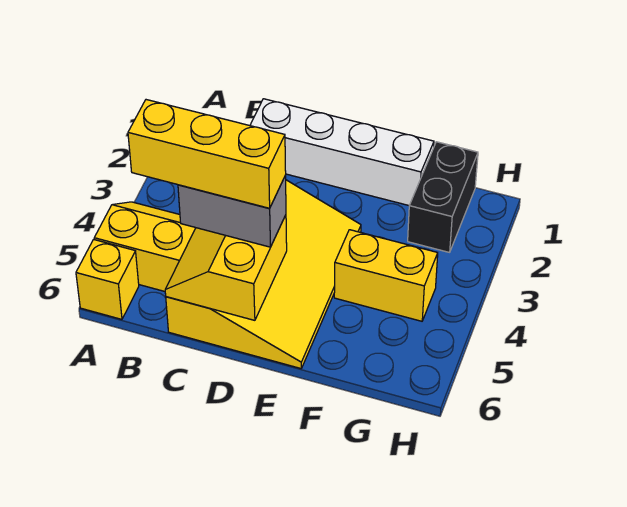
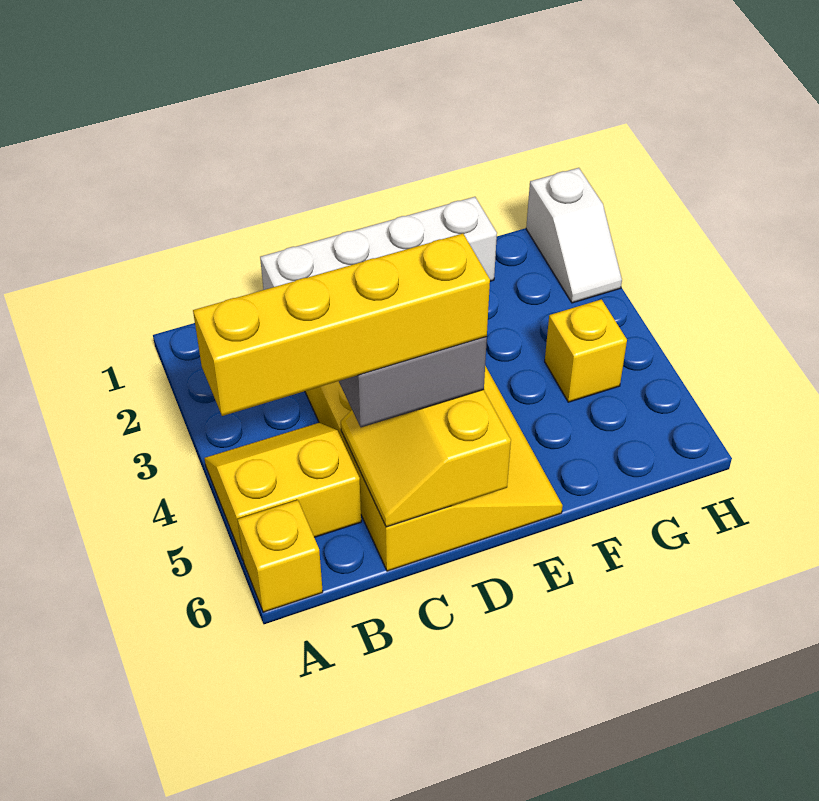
yellow 1x3 brick [128,100,286,208] -> yellow 1x4 brick [193,234,490,416]
yellow 1x2 brick [334,230,438,321] -> yellow 1x1 brick [545,299,627,402]
black 1x2 brick [408,142,478,252] -> none
none -> white 1x2 slope [526,168,622,303]

